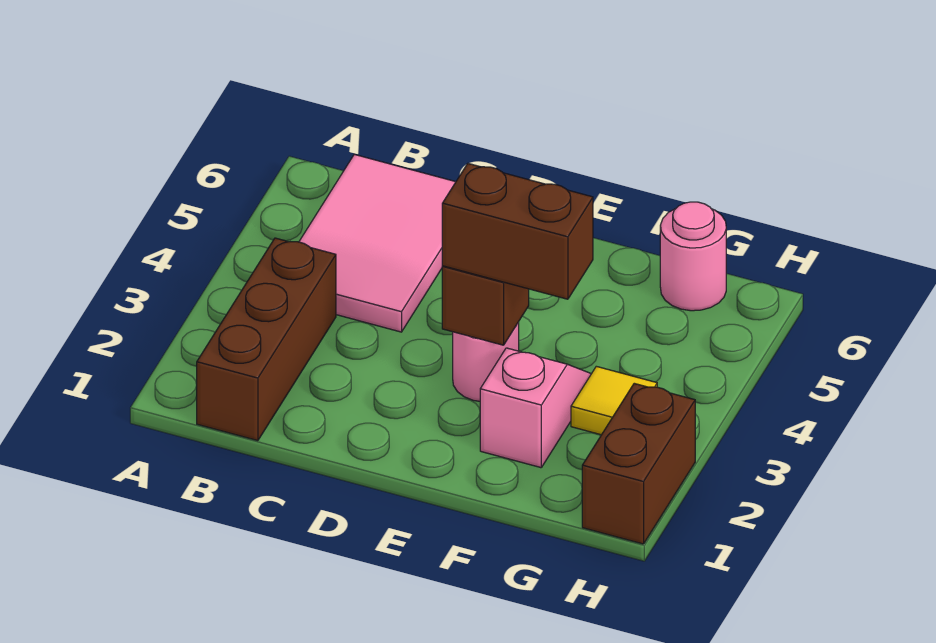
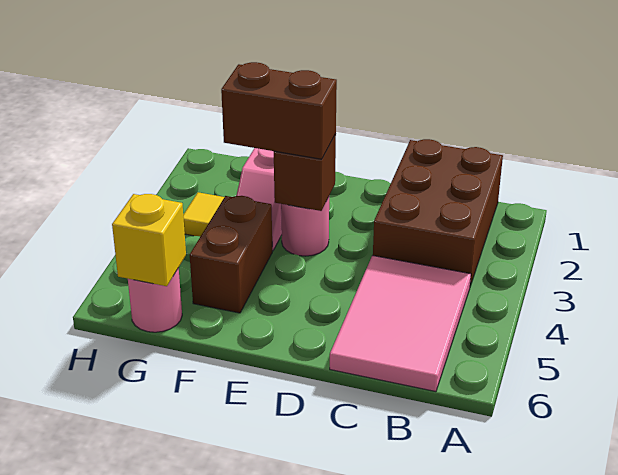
brown 1x3 brick [196,238,336,441] -> brown 2x3 brick [373,139,503,286]
none -> yellow 1x1 brick [112,194,186,286]
brown 1x2 brick [582,383,695,544] -> brown 1x2 brick moved to [190,196,272,313]

